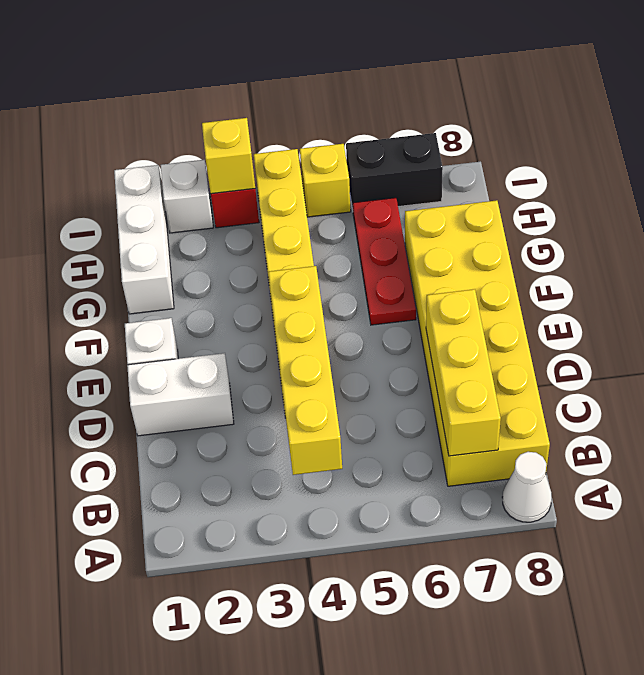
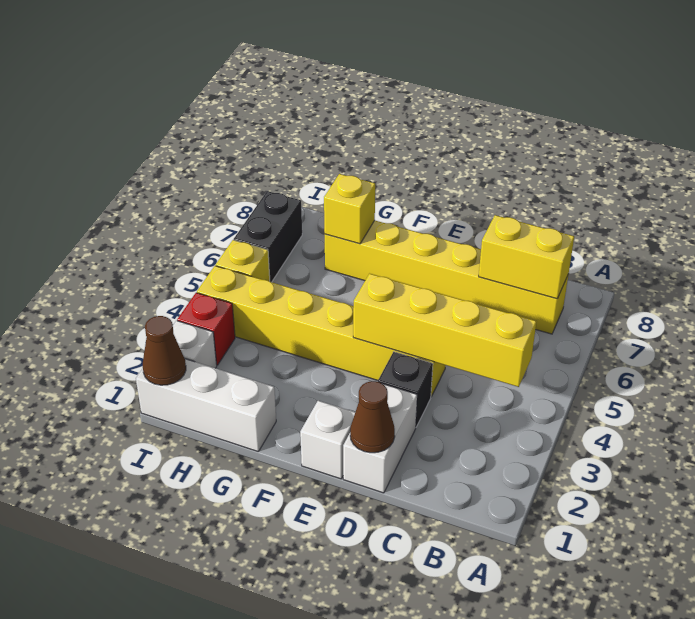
white 1x1 cone [502,452,552,522] -> none
yellow 2x6 brick [405,200,550,486] -> yellow 1x6 brick [325,220,568,334]
yellow 1x3 brick [426,289,501,456] -> yellow 1x2 brick [479,215,574,299]
none -> brown 1x1 cone [350,381,395,453]
none -> black 1x1 brick [378,352,433,427]
red 1x3 plate [353,198,416,325] -> none
none -> brown 1x1 cone [143,316,186,385]
yellow 1x1 brick [202,118,255,194] -> yellow 1x1 brick moved to [324,174,375,244]

